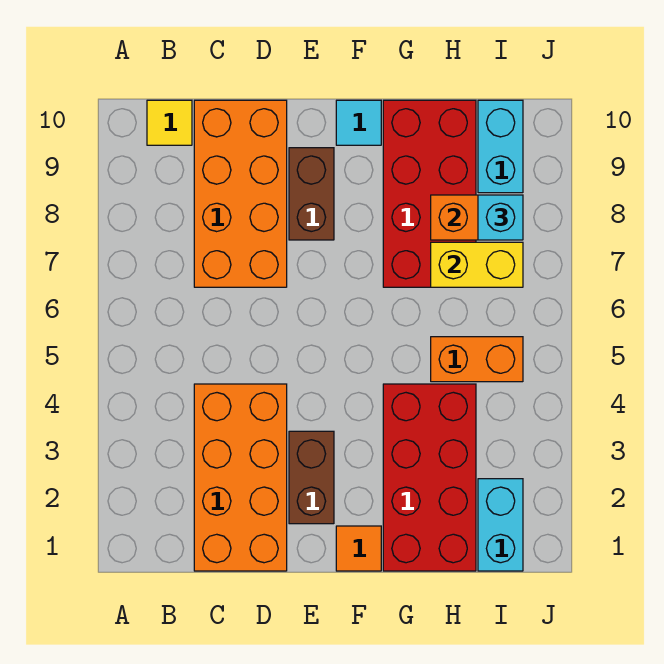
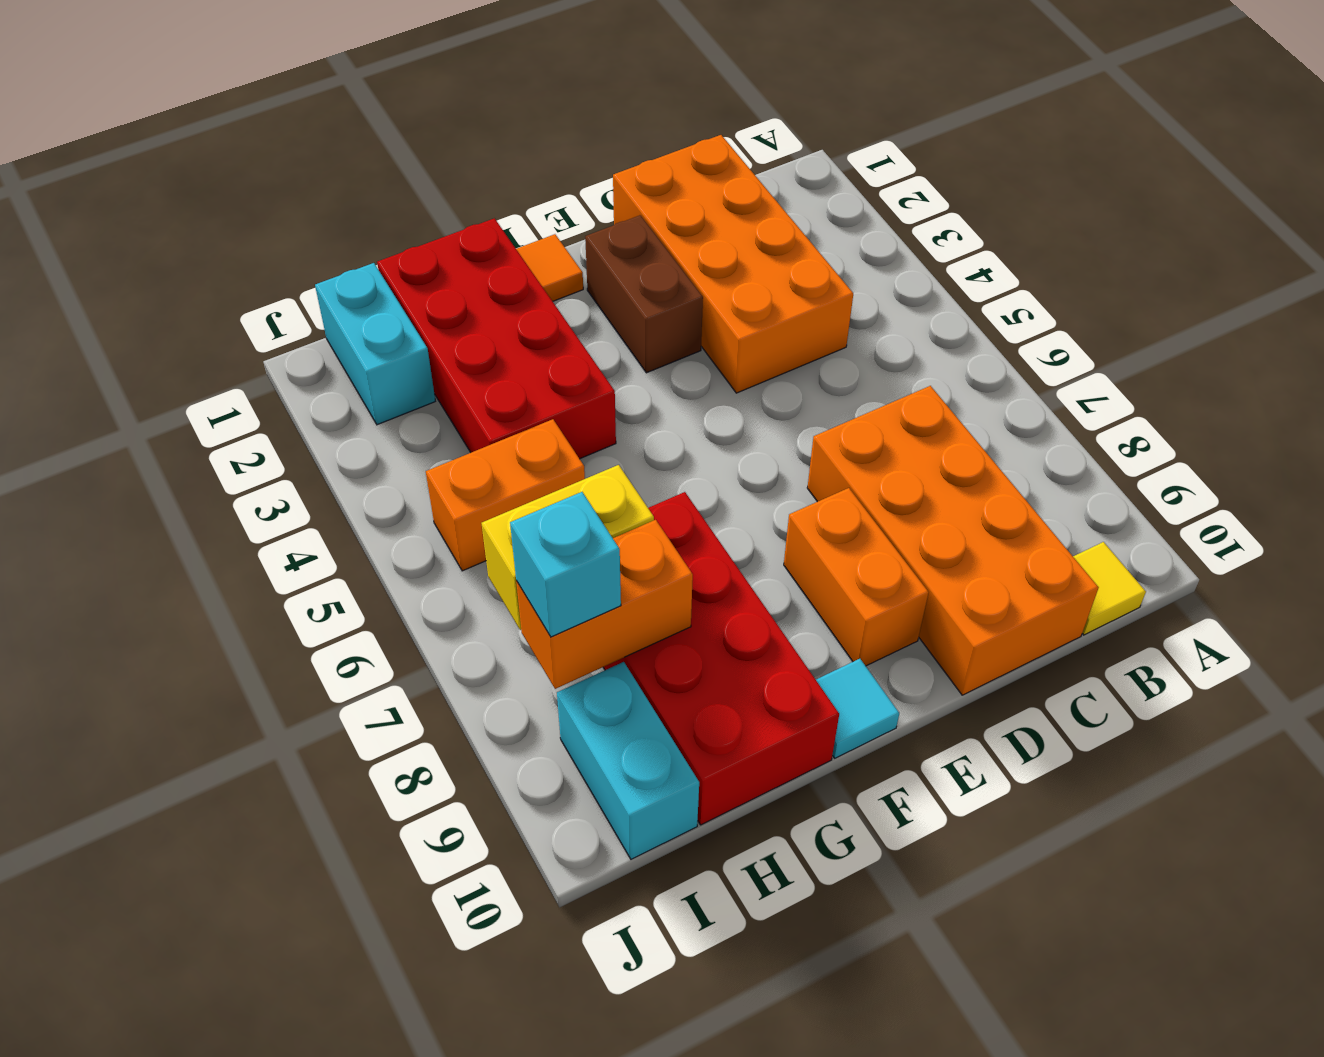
brown 1x2 brick [289,148,334,240] -> orange 1x2 brick [784,488,929,666]

